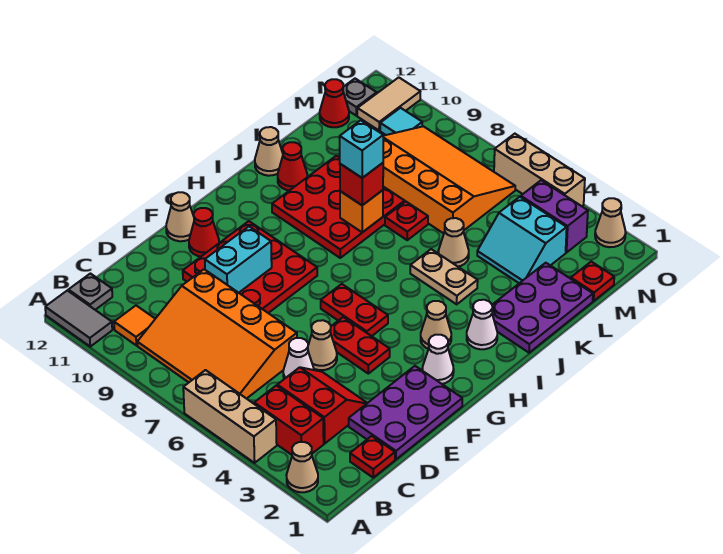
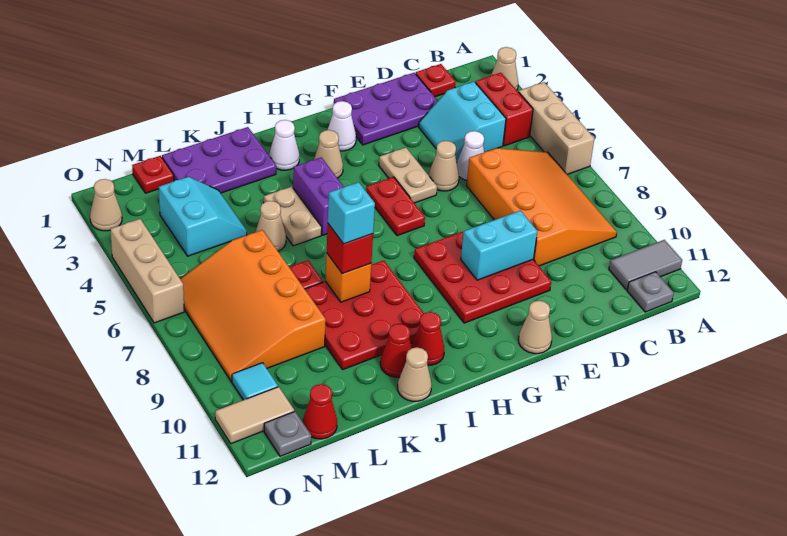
grey 1x2 tile [45,290,112,346] -> grey 1x2 tile turned to [609,240,682,290]
orange 1x1 tile [114,306,155,345] -> none
red 2x2 slope [277,367,367,444] -> cyan 2x2 slope [419,82,506,162]
red 1x2 plate [331,317,390,374] -> tan 1x2 plate [379,148,437,203]
red 1x1 cone [189,208,219,257] -> red 1x1 cone moved to [411,312,444,365]
purple 1x2 brick [521,180,588,253] -> purple 1x2 brick moved to [293,157,344,235]

